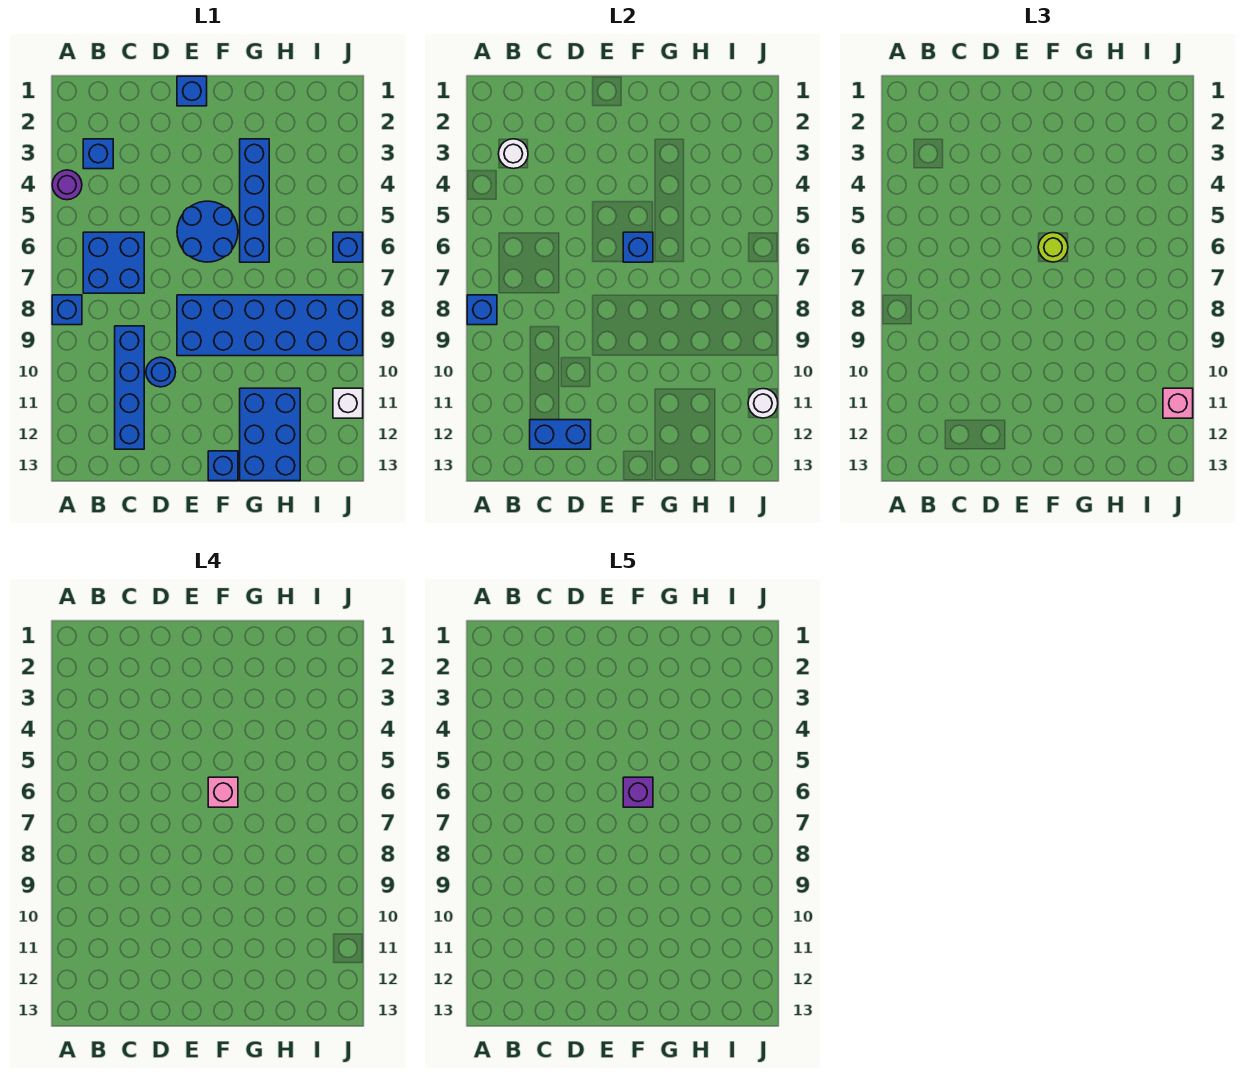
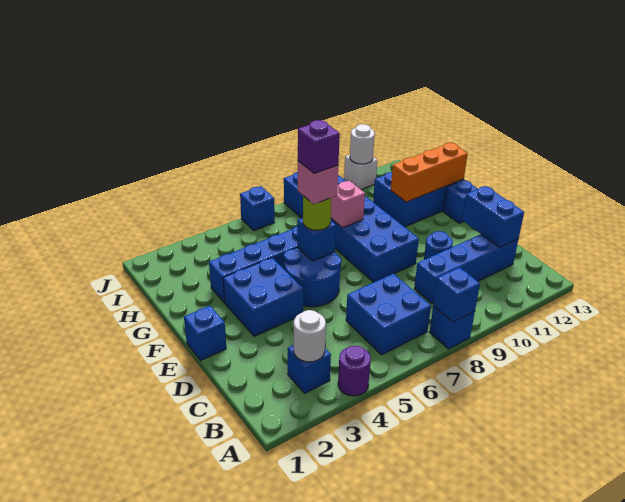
none -> blue 2x2 brick [223,258,303,336]
none -> orange 1x3 brick [391,143,468,202]
pink 1x1 brick [1163,388,1193,418] -> pink 1x1 brick moved to [331,181,365,228]

